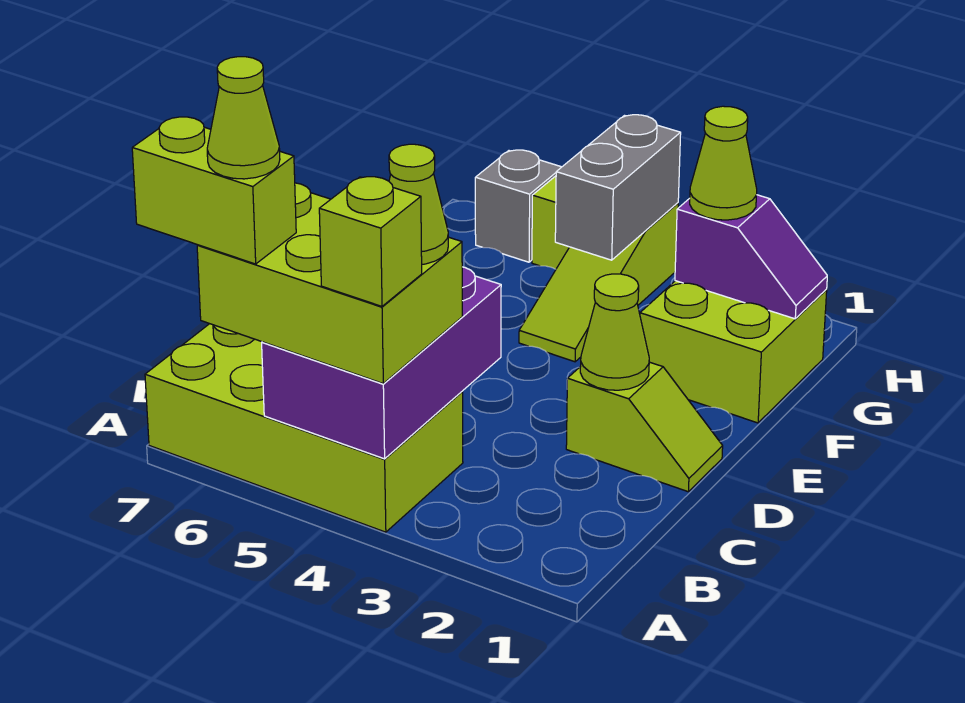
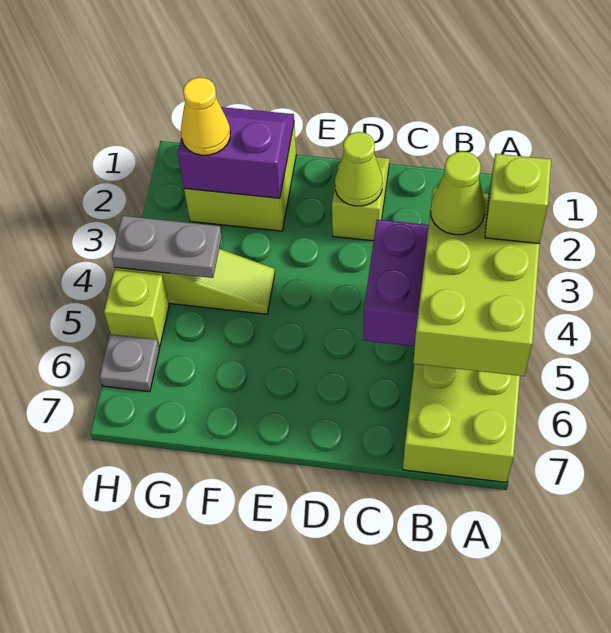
lime 1x2 brick [132,117,296,264] -> none
lime 1x1 cone [207,57,280,179] -> none
purple 1x2 slope [675,195,827,319] -> purple 2x2 slope [178,107,294,198]
lime 1x1 cone [690,106,757,220] -> yellow 1x1 cone [181,77,230,155]
grey 1x2 brick [555,115,681,260] -> grey 1x2 plate [112,216,222,278]
grey 1x1 brick [475,150,561,262] -> grey 1x1 plate [99,334,159,392]

